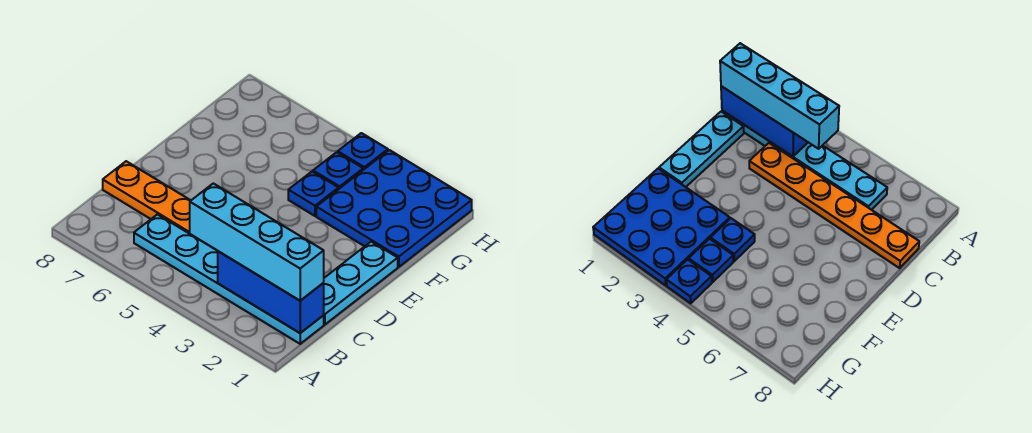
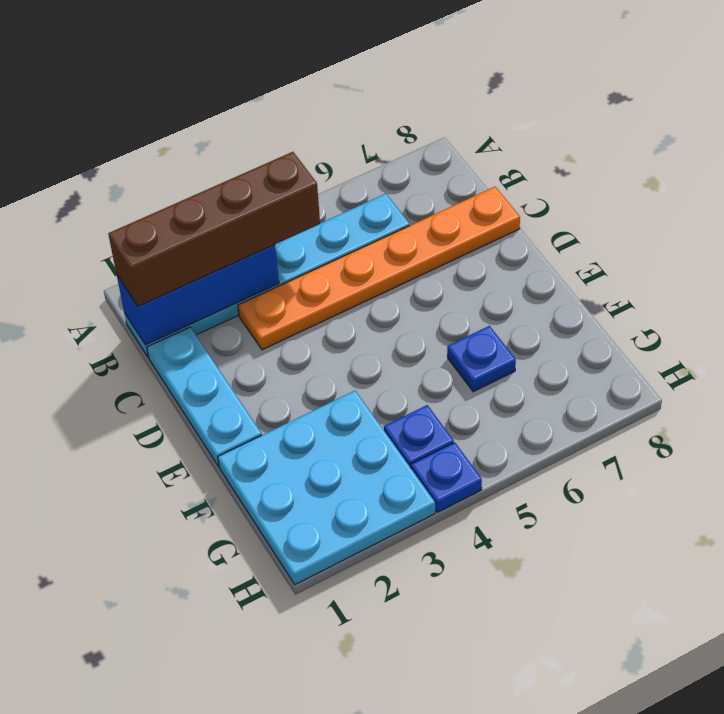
cyan 1x4 brick [190,183,324,301] -> brown 1x4 brick [108,152,320,306]
blue 3x3 plate [316,150,472,267] -> cyan 3x3 plate [218,391,435,585]
blue 1x1 plate [288,172,339,216] -> blue 1x1 plate moved to [447,326,516,392]

